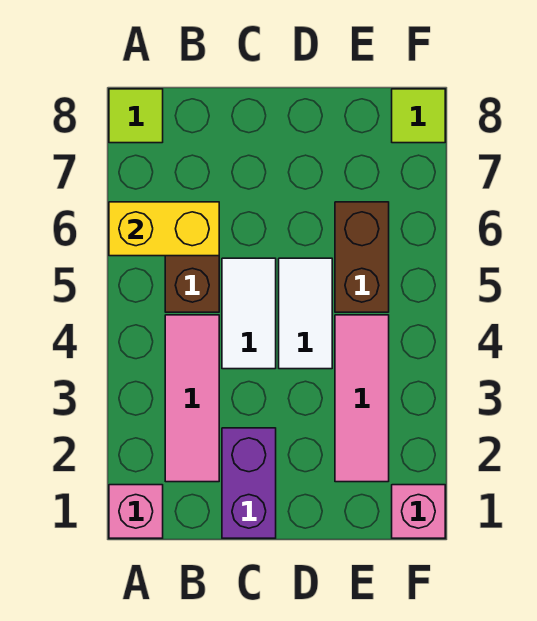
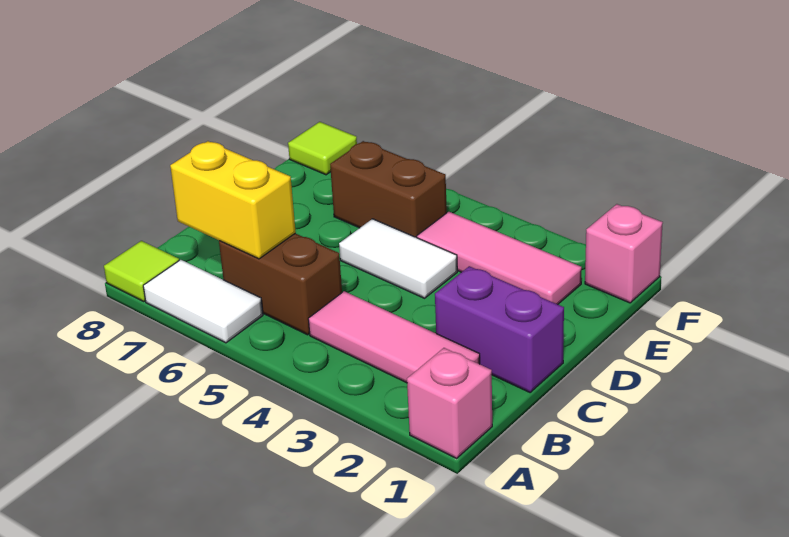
yellow 1x2 brick [109,202,219,256] -> yellow 1x2 brick turned to [170,141,296,259]
white 1x2 tile [222,258,276,369] -> white 1x2 tile moved to [143,260,263,343]

